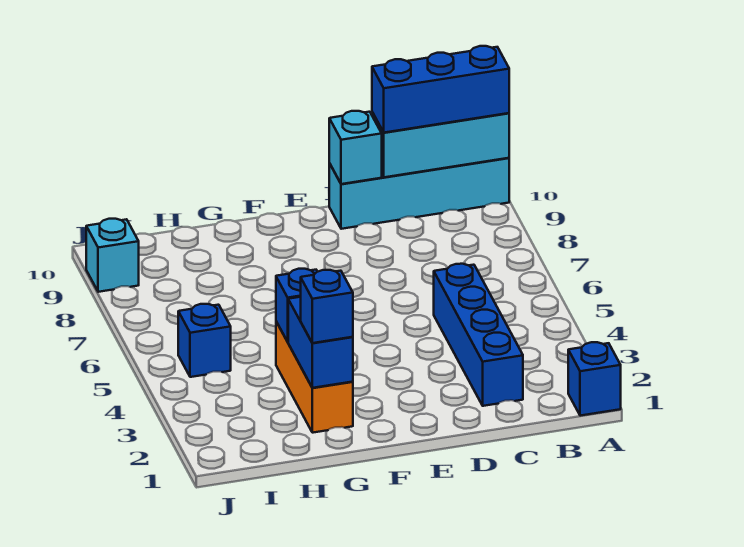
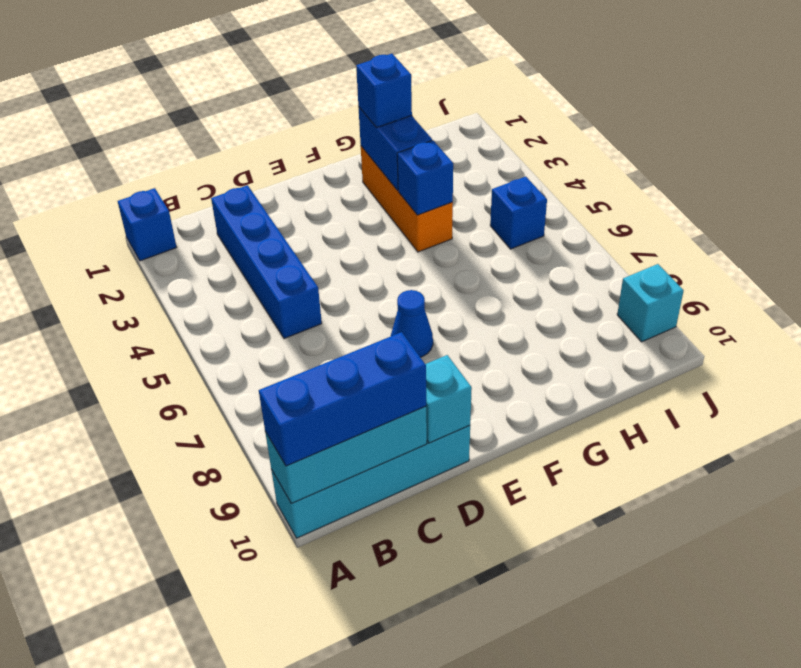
none -> blue 1x1 cone [391,290,433,357]

